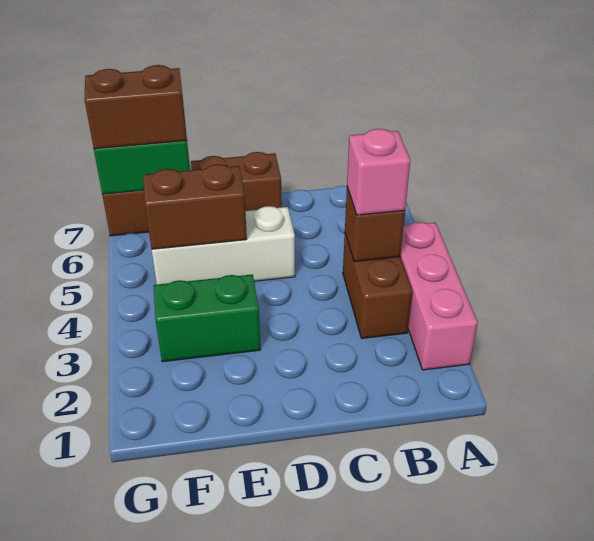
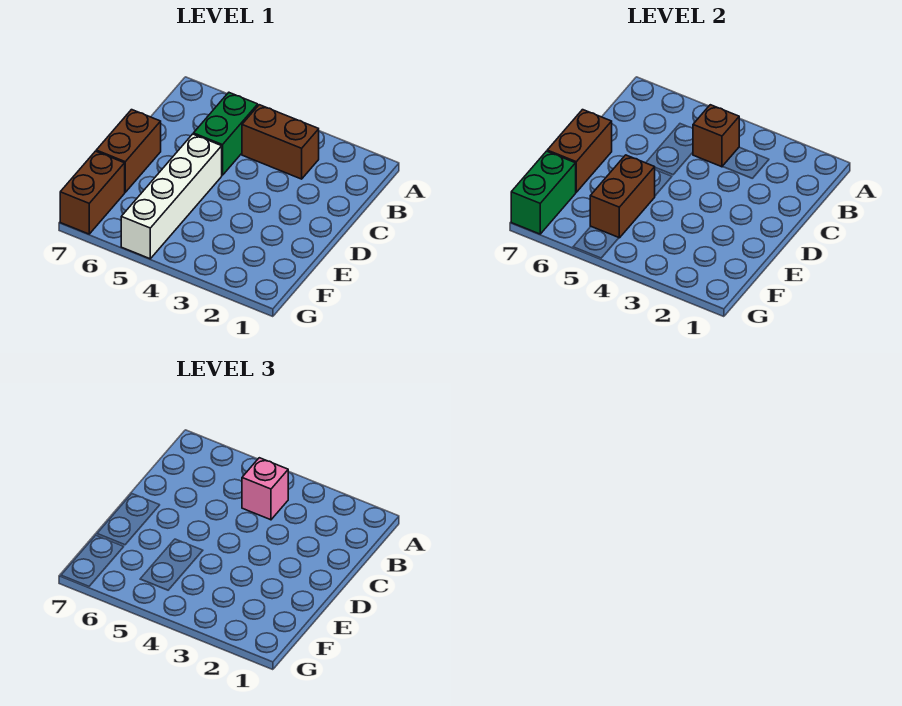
pink 1x3 brick [400,222,478,370] -> none
white 1x3 brick [152,206,295,285] -> white 1x4 brick [121,134,222,259]
green 1x2 brick [154,274,260,362] -> green 1x2 brick moved to [193,93,258,175]
brown 1x2 brick [84,65,187,149] -> brown 1x2 brick moved to [547,110,612,192]

